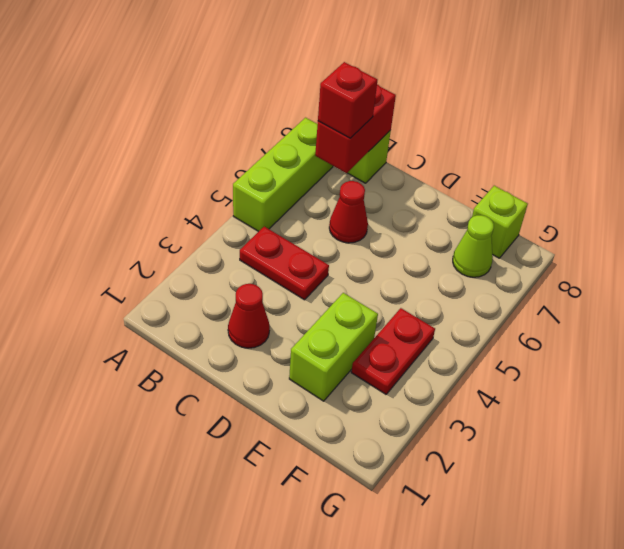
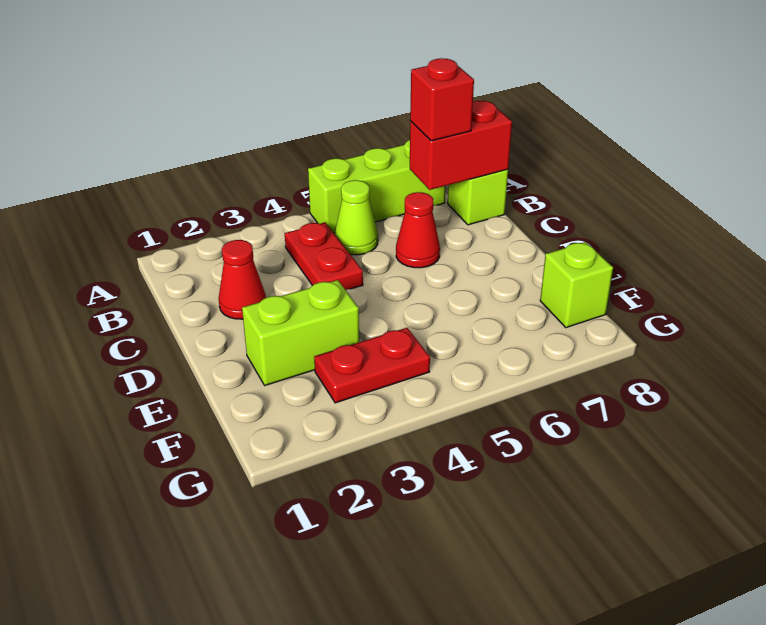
lime 1x1 cone [453,215,494,277] -> lime 1x1 cone moved to [335,180,378,255]

